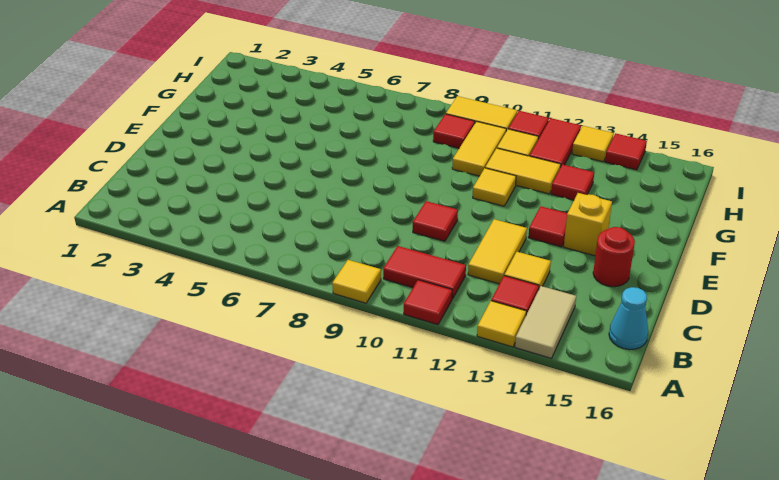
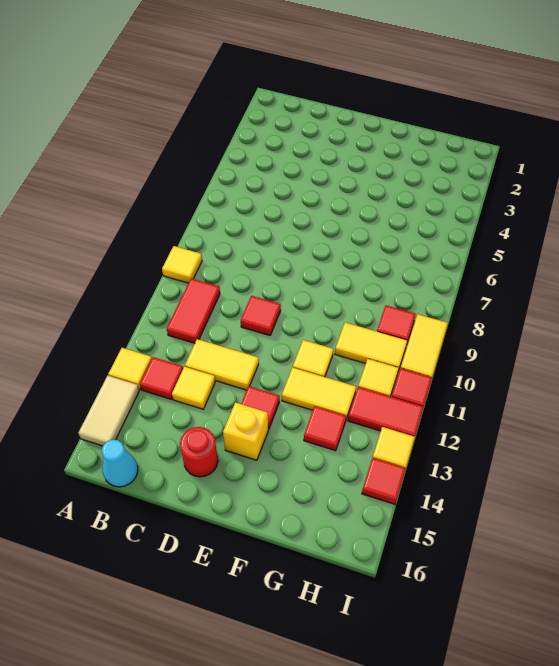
red 1x1 tile [404,280,452,325] -> none
tan 1x2 tile [515,286,576,358] -> tan 1x2 tile turned to [78,376,139,446]
yellow 1x2 tile [485,148,561,194] -> yellow 1x2 tile turned to [282,367,356,419]

